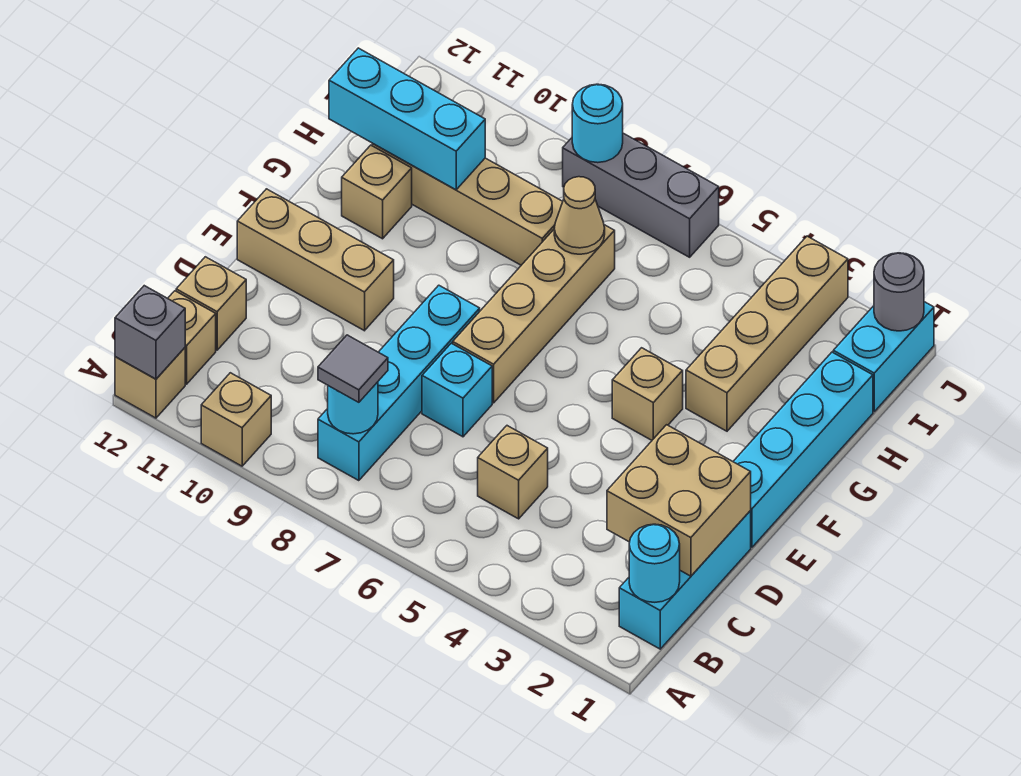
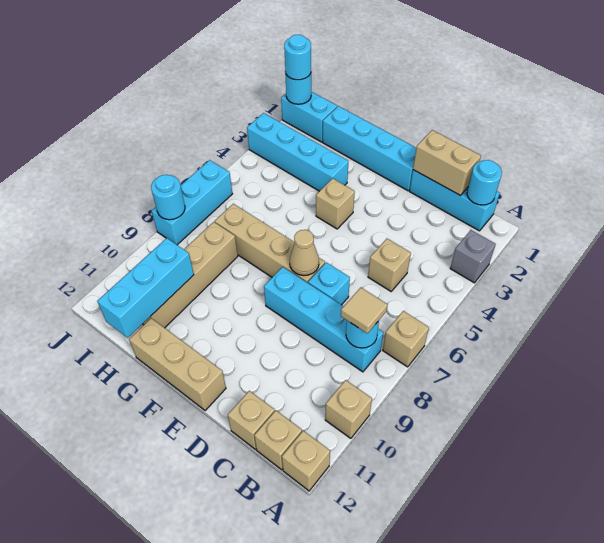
grey 1x1 brick [115,286,185,379] -> grey 1x1 brick moved to [450,230,496,283]
grey 1x1 tile [318,335,388,402] -> tan 1x1 tile [341,288,388,334]
tan 2x2 brick [607,425,751,576] -> tan 1x2 brick [413,130,481,196]
tan 1x3 brick [237,189,394,331] -> tan 1x3 brick turned to [129,318,226,411]
tan 1x4 brick [686,236,848,431] -> cyan 1x4 brick [247,113,348,191]
tan 1x1 brick [342,145,412,239] -> tan 1x1 brick moved to [383,311,429,367]
tan 1x1 cone [554,177,605,254] -> tan 1x1 cone moved to [290,230,319,276]
grey 1x1 round brick [874,253,924,331] -> cyan 1x1 round brick [285,72,311,104]
none -> cyan 1x1 round brick [284,35,311,80]
grey 1x3 brick [563,133,719,257] -> cyan 1x3 brick [152,160,232,245]

